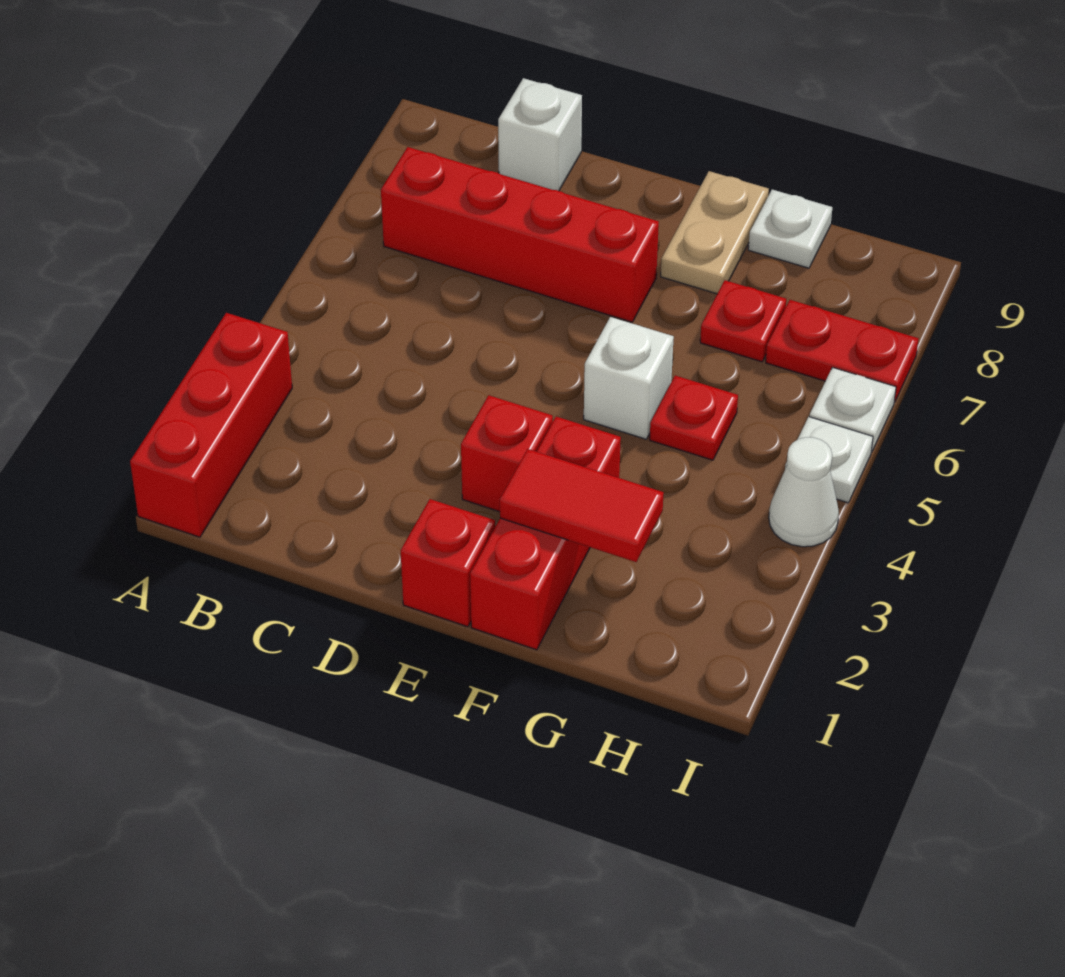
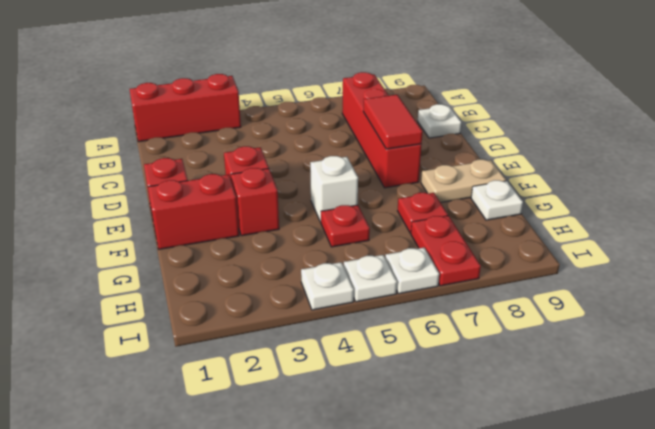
white 1x1 brick [498,78,582,191] -> white 1x1 plate [418,104,461,138]
red 1x2 tile [500,449,664,562] -> red 1x2 tile moved to [363,95,423,149]
white 1x1 cone [769,437,839,547] -> white 1x1 plate [301,262,354,310]

